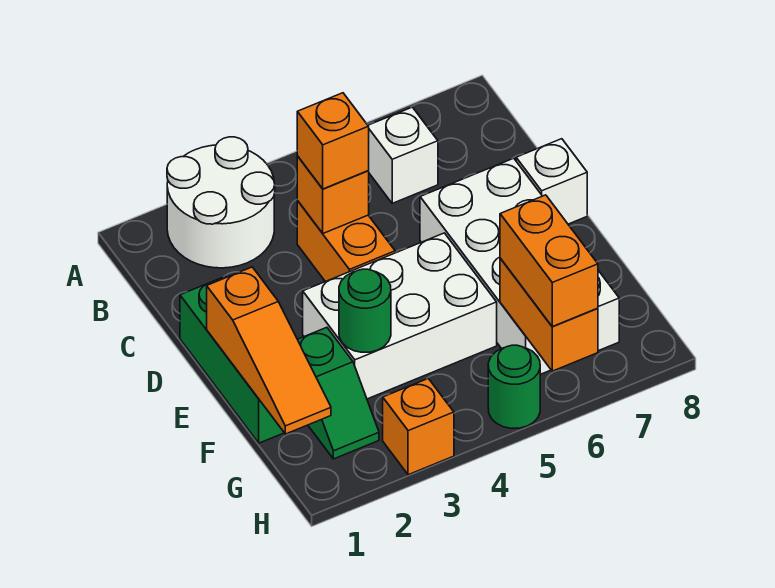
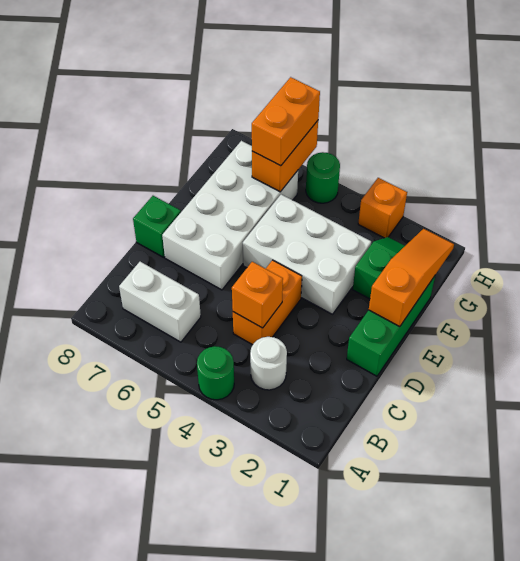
white 2x2 round brick [167,137,275,268] -> white 1x1 round brick [250,337,287,390]
white 1x1 brick [368,107,438,203] -> white 1x2 brick [119,262,201,342]
orange 1x1 brick [297,93,369,189] -> none
white 1x1 brick [516,139,587,224] -> green 1x1 brick [133,196,181,257]
green 1x1 round brick [339,269,391,352] -> green 1x1 round brick moved to [197,346,234,400]

